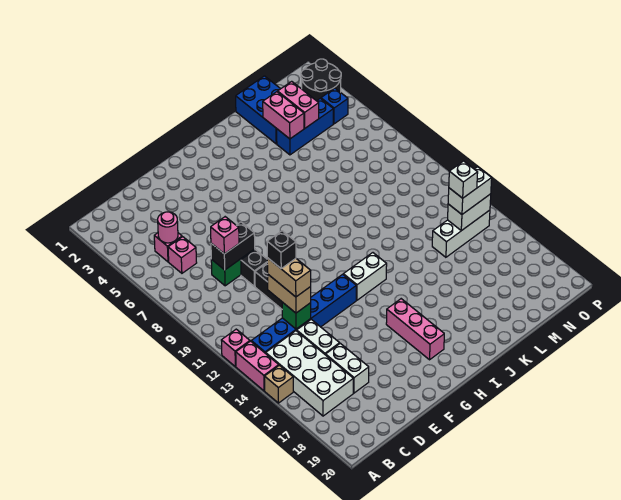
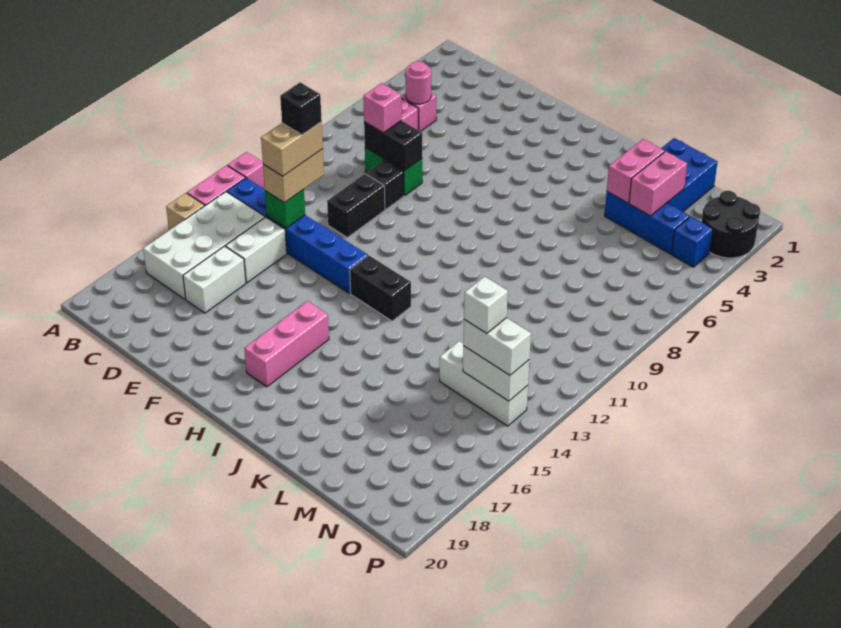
white 1x2 brick [343,253,387,300] -> black 1x2 brick [350,255,411,321]

